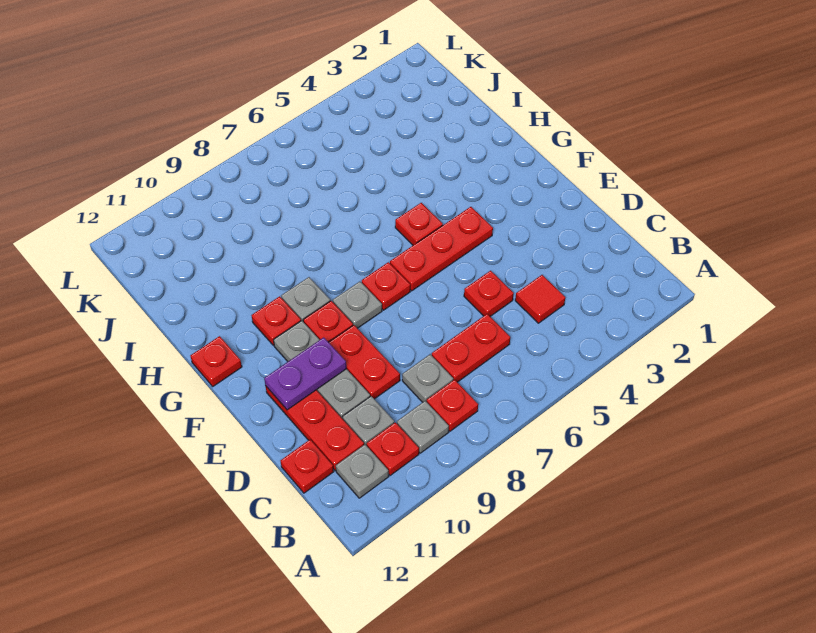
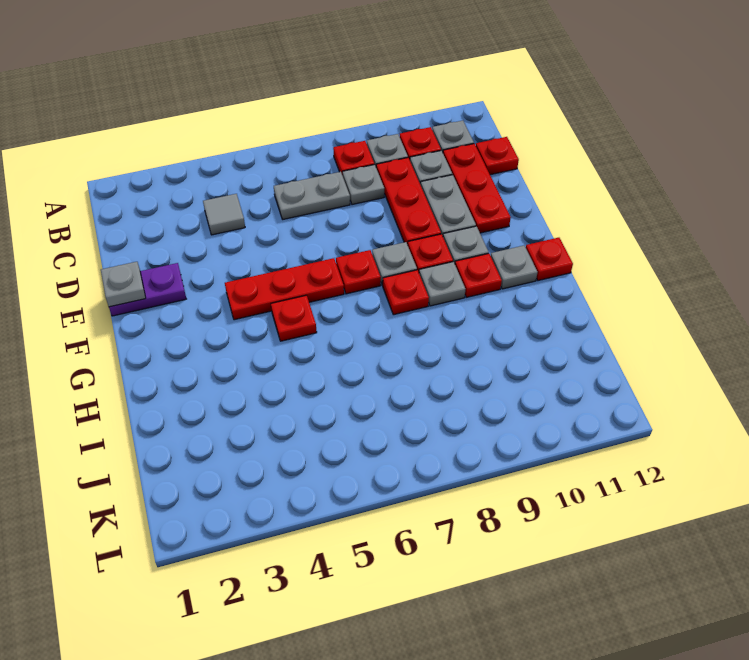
red 1x1 tile [515,275,565,323] -> grey 1x1 tile [203,194,245,235]
red 1x2 plate [432,314,510,382] -> grey 1x2 plate [274,172,350,219]
red 1x1 plate [464,271,514,316] -> red 1x1 plate moved to [382,270,429,315]
red 1x2 plate [329,325,400,399] -> red 1x3 plate [376,158,441,245]
none -> grey 1x1 plate [101,262,146,307]
purple 1x2 plate [264,337,346,410] -> purple 1x2 plate moved to [109,263,186,316]
none -> grey 1x1 plate [491,246,538,289]

